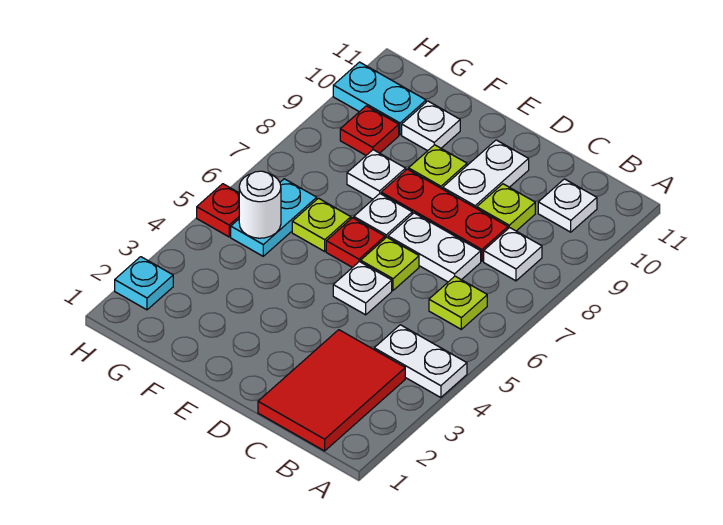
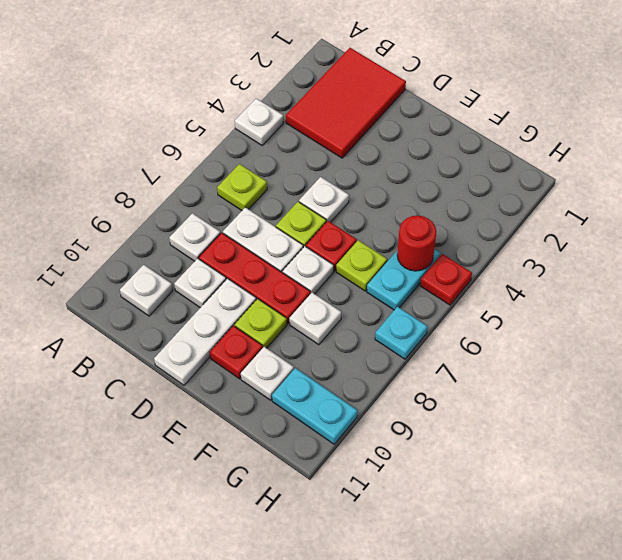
white 1x2 plate [374,325,467,398] -> white 1x1 plate [235,98,284,145]
lime 1x1 plate [477,184,535,231] -> white 1x1 plate [174,258,226,308]
white 1x2 plate [443,140,529,208] -> white 1x3 plate [154,279,256,385]
white 1x1 round brick [239,171,281,238] -> red 1x1 round brick [397,216,436,271]
red 1x1 plate [340,106,399,155] -> red 1x1 plate moved to [210,326,263,379]
cyan 1x1 plate [115,257,173,310] -> cyan 1x1 plate moved to [375,307,428,359]

